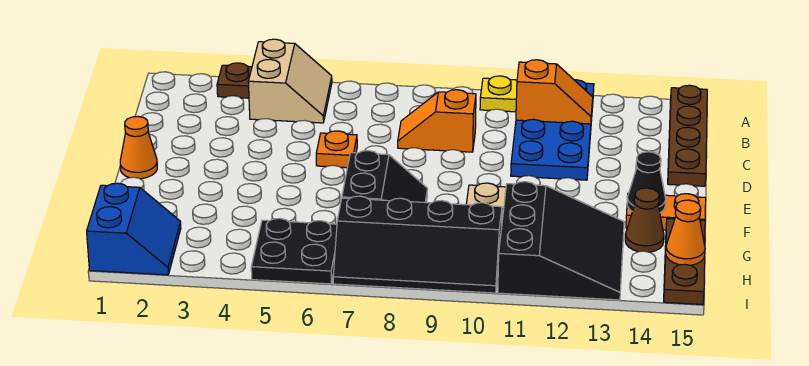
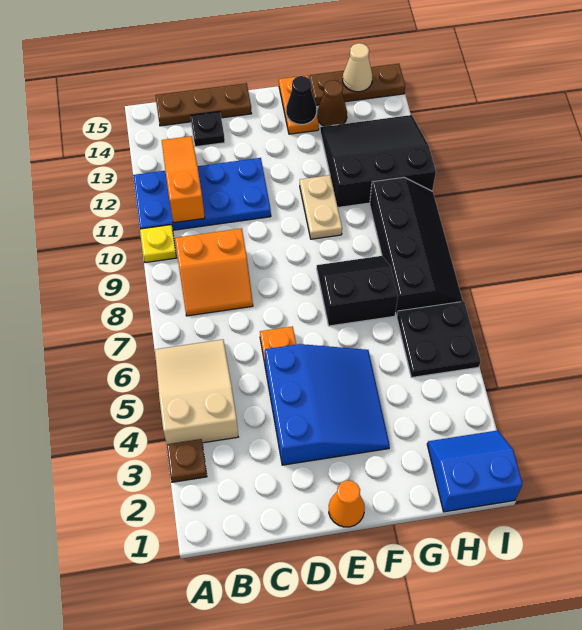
tan 2x2 slope [248,39,332,123] -> tan 2x3 slope [155,339,238,444]
brown 1x4 plate [668,85,707,186] -> brown 1x3 plate [155,83,252,126]
orange 1x2 slope [516,60,593,124] -> orange 1x3 slope [162,136,205,223]
orange 1x2 slope [398,90,476,152] -> orange 2x2 slope [175,228,253,316]
none -> black 1x1 plate [190,112,225,147]
none -> blue 3x3 slope [265,344,390,465]
orange 1x1 cone [666,200,705,265] -> tan 1x1 cone [343,43,372,92]

